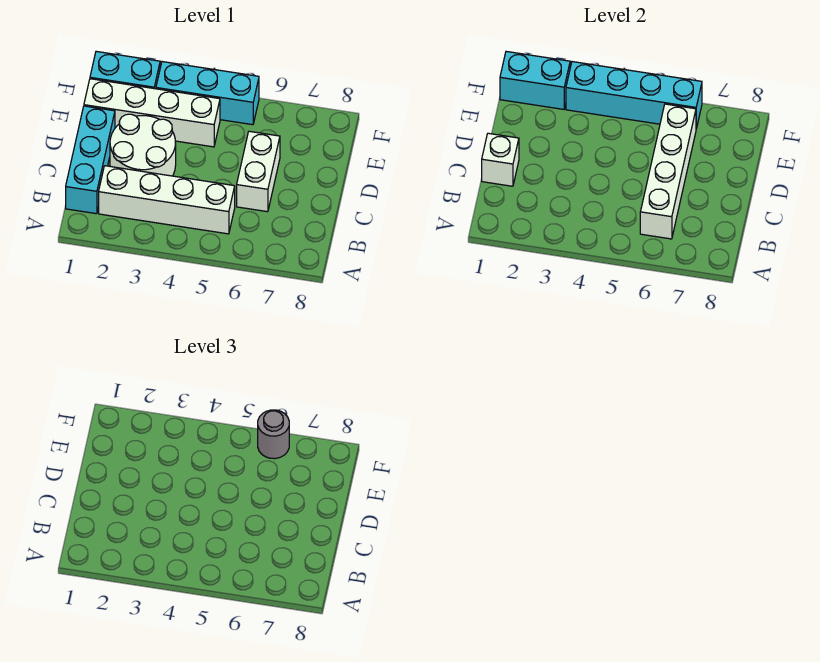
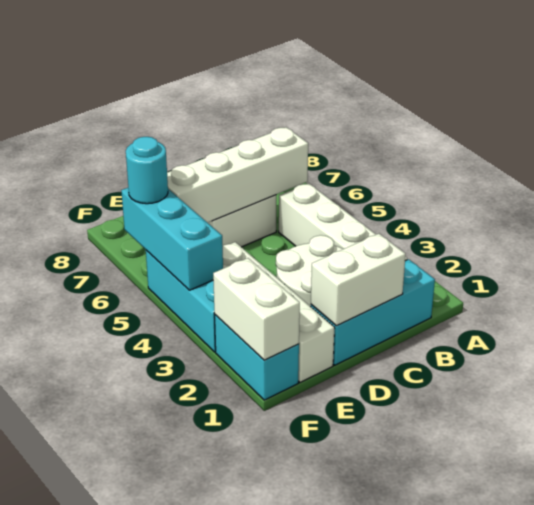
white 1x1 brick [482,133,519,186] -> white 1x2 brick [311,234,406,326]
cyan 1x2 brick [500,51,570,109] -> white 1x2 brick [213,258,300,360]
cyan 1x4 brick [566,62,702,129] -> cyan 1x3 brick [121,188,223,290]
grey 1x1 round brick [258,410,289,459] -> cyan 1x1 round brick [126,137,168,204]

